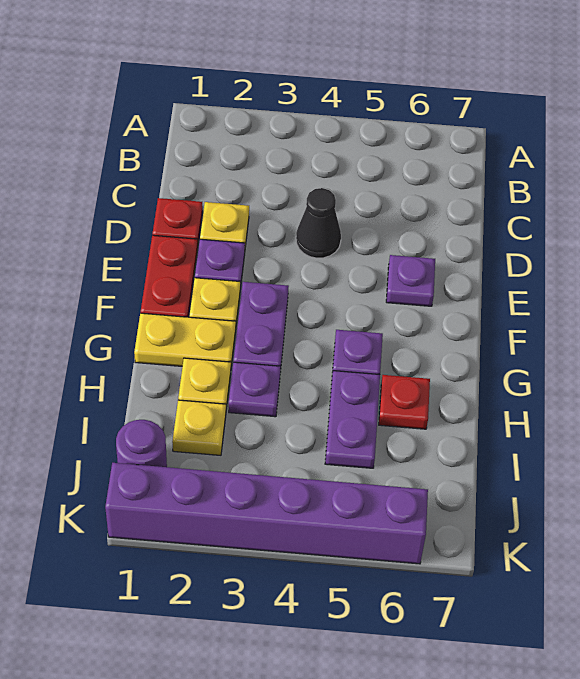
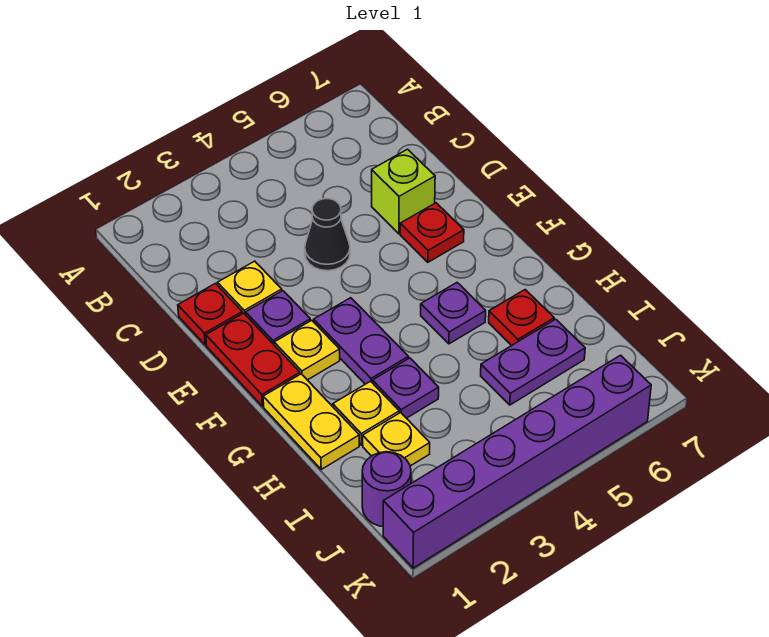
none -> lime 1x1 brick [372,149,435,234]
purple 1x1 plate [386,255,435,306] -> red 1x1 plate [400,203,464,262]
yellow 1x2 plate [134,313,236,367] -> yellow 1x2 plate turned to [263,374,359,469]
purple 1x2 plate [325,371,380,468] -> purple 1x2 plate turned to [481,319,585,405]

